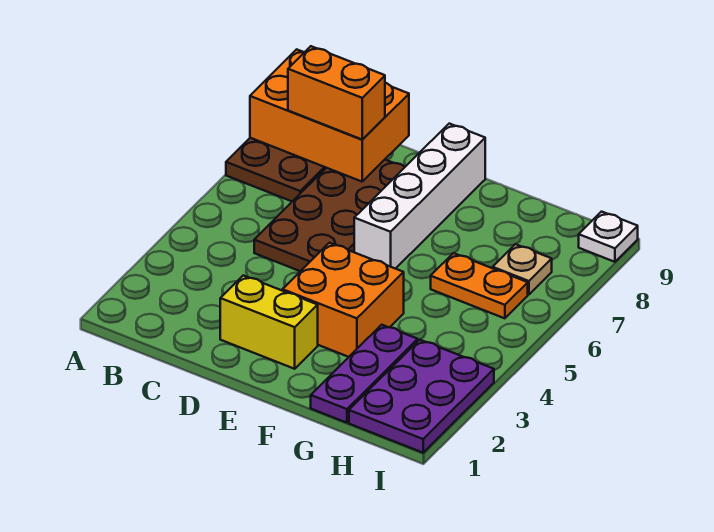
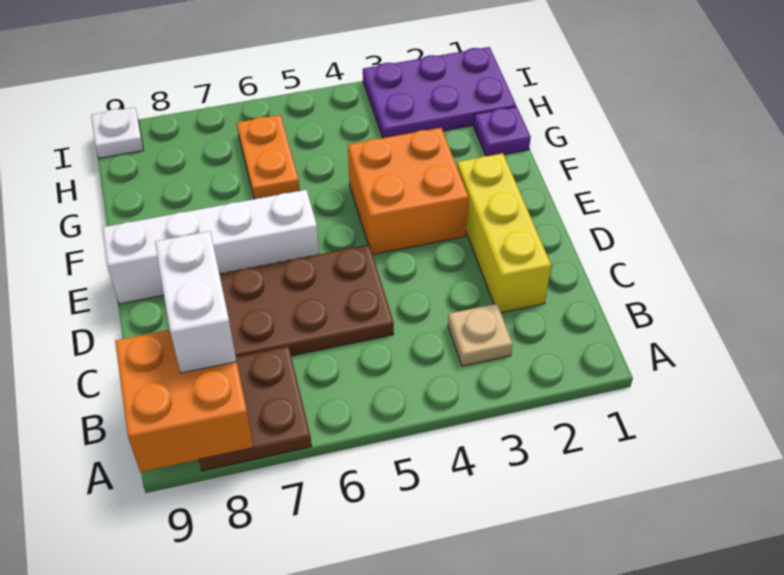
orange 2x3 brick [250,49,409,182] -> orange 2x2 brick [115,330,253,472]
orange 1x2 brick [288,46,385,140] -> white 1x2 brick [155,231,237,373]
yellow 1x2 brick [220,275,318,369] -> yellow 1x3 brick [457,153,551,313]
purple 1x3 plate [311,325,418,423] -> purple 1x1 plate [474,107,531,156]
tan 1x1 plate [493,244,552,295] -> tan 1x1 plate moved to [448,304,513,366]

